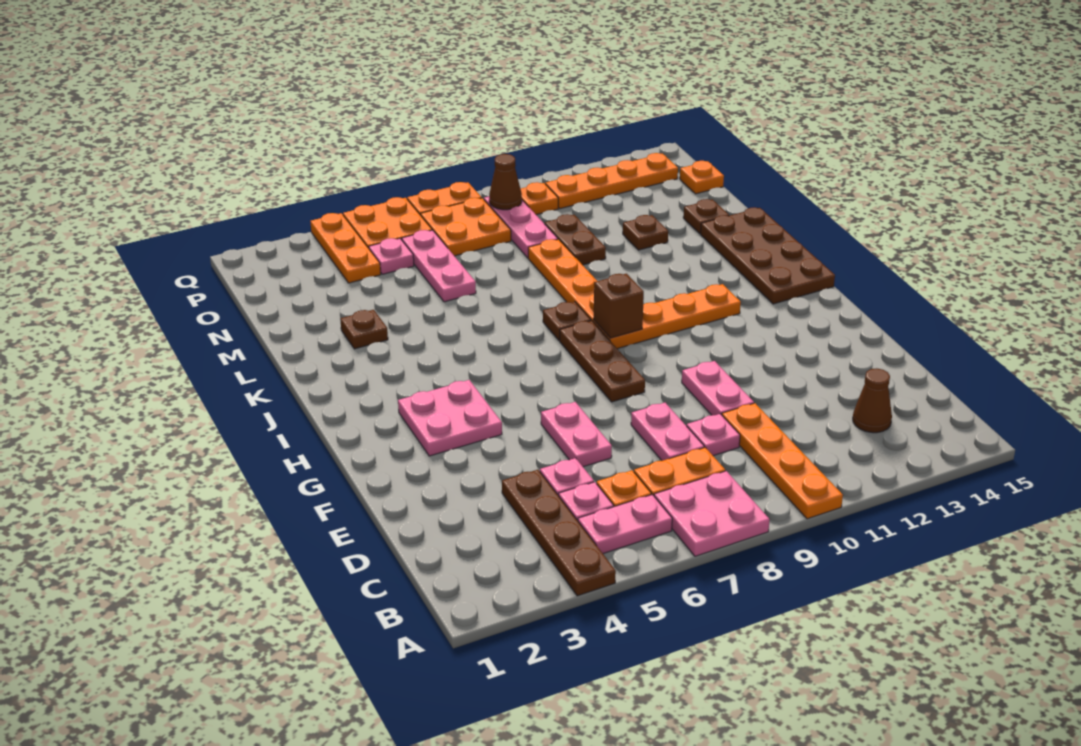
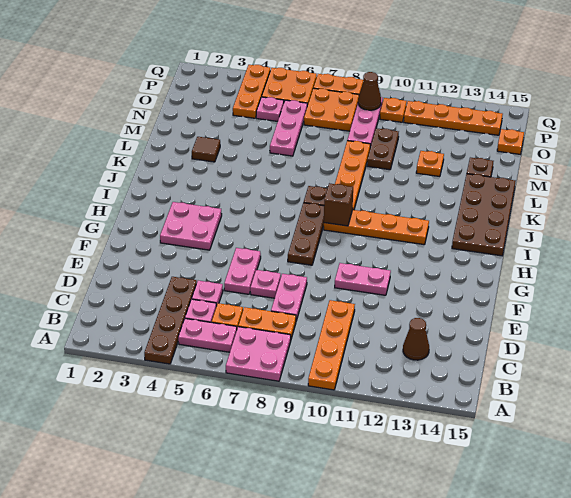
pink 1x1 plate [687,414,740,456] -> pink 1x1 plate moved to [250,270,281,298]
pink 1x2 plate [682,361,754,415] -> pink 1x2 plate turned to [335,263,391,295]
brown 1x1 plate [340,310,388,349] -> brown 1x1 tile [192,137,220,162]
brown 1x1 plate [623,215,668,250] -> orange 1x1 plate [416,151,444,177]

